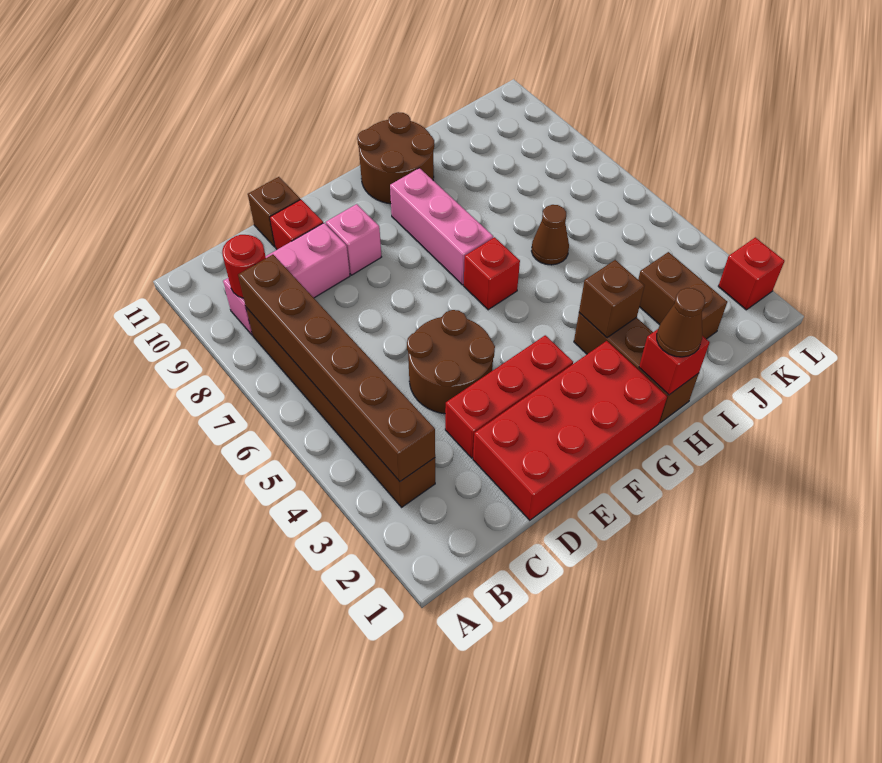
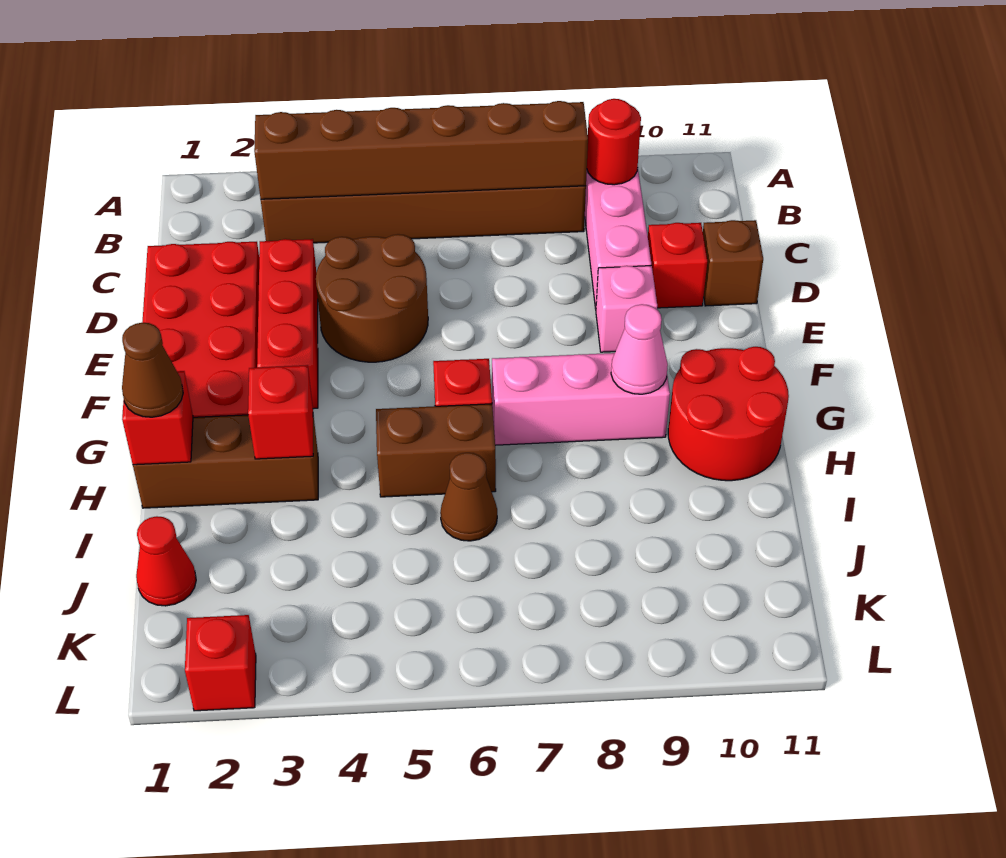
none -> pink 1x1 cone [611,304,668,394]
brown 2x2 round brick [357,112,434,204] -> red 2x2 round brick [668,347,789,481]
brown 1x1 brick [579,260,644,338] -> red 1x1 brick [248,365,313,459]
none -> red 1x1 cone [136,516,196,606]
brown 1x2 brick [638,252,727,339] -> brown 1x2 brick moved to [376,404,496,497]

